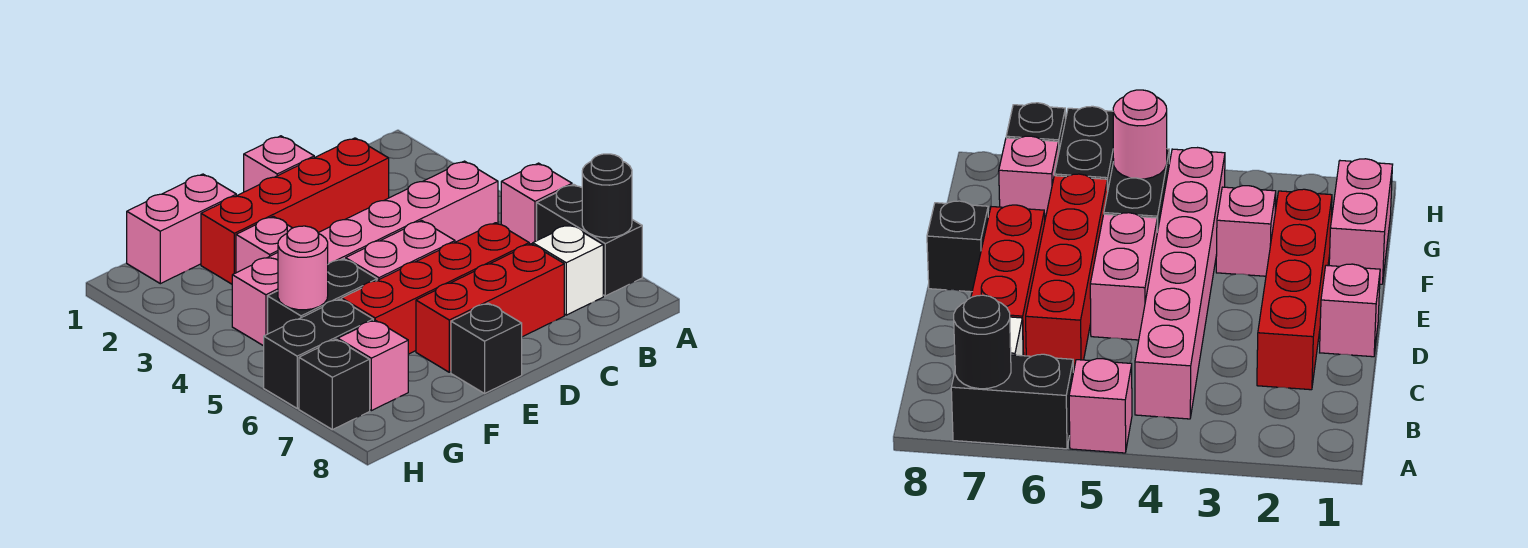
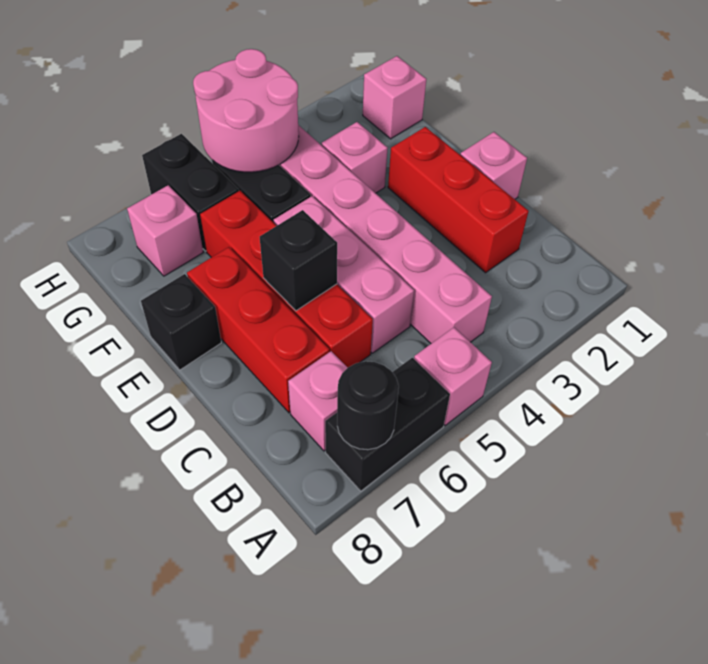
white 1x1 brick [533,225,603,315] -> pink 1x1 brick [288,351,347,451]
red 1x4 brick [201,138,389,284] -> red 1x3 brick [388,127,529,273]
pink 1x2 brick [346,221,455,280] -> pink 1x3 brick [274,196,414,353]
pink 1x2 brick [127,174,236,284] -> pink 1x1 brick [363,56,426,139]
pink 1x1 round brick [278,226,328,310] -> pink 2x2 round brick [193,49,299,172]
black 1x1 brick [299,339,370,430] -> black 1x1 brick moved to [260,210,337,311]

